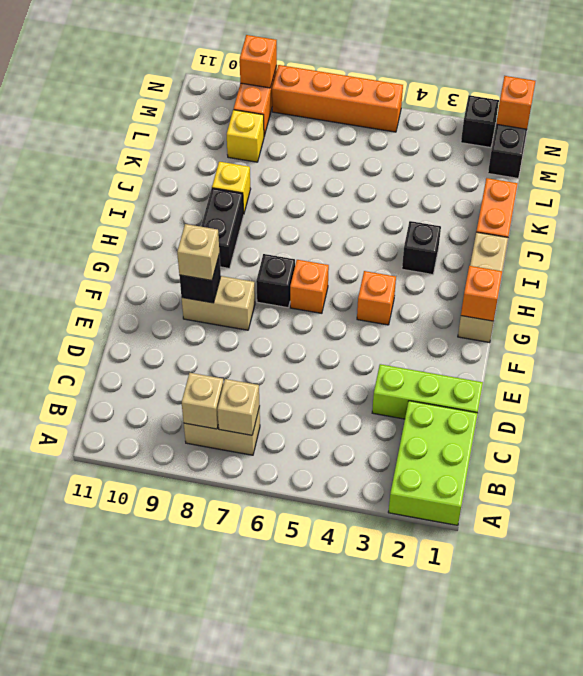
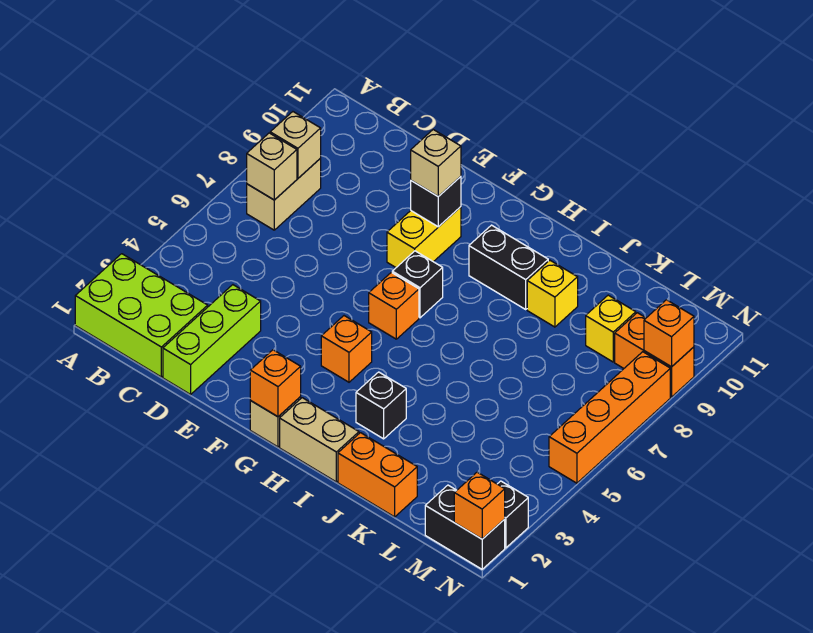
tan 1x2 brick [182,276,255,330] -> yellow 1x2 brick [387,207,461,267]

